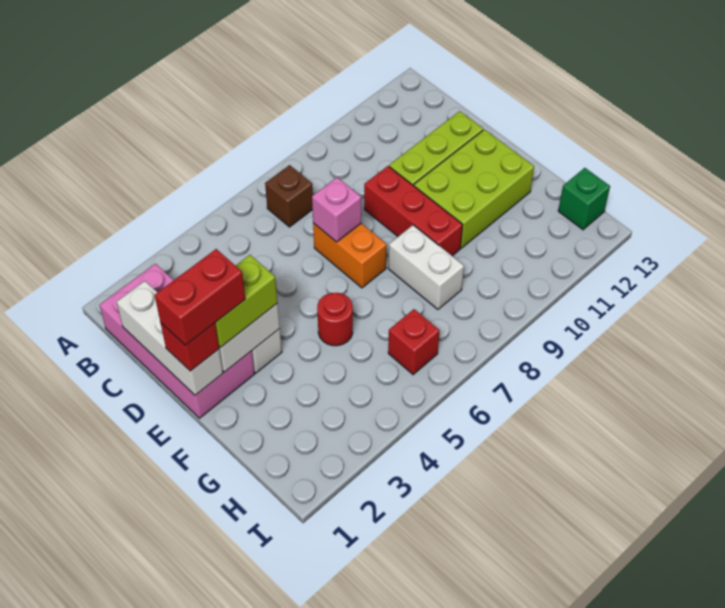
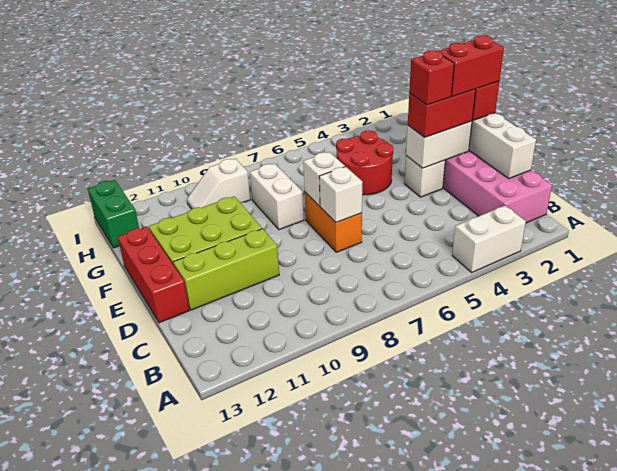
none -> white 1x2 brick [452,206,526,272]
brown 1x1 brick [265,165,313,227] -> none
pink 1x1 brick [312,177,361,242] -> white 1x1 brick [319,167,362,223]
red 1x3 brick [364,166,462,256] -> red 1x3 brick moved to [118,227,189,323]
lime 1x2 brick [215,255,277,347] -> red 1x2 brick [408,89,476,137]
none -> white 1x1 brick [303,152,345,206]
red 1x1 round brick [317,293,353,346] -> red 2x2 round brick [336,130,394,195]
red 1x1 brick [388,309,440,375] -> red 1x1 brick moved to [409,51,454,105]
none -> white 1x2 slope [187,159,250,209]
green 1x1 brick [558,168,610,230] -> green 1x2 brick [88,180,139,248]

